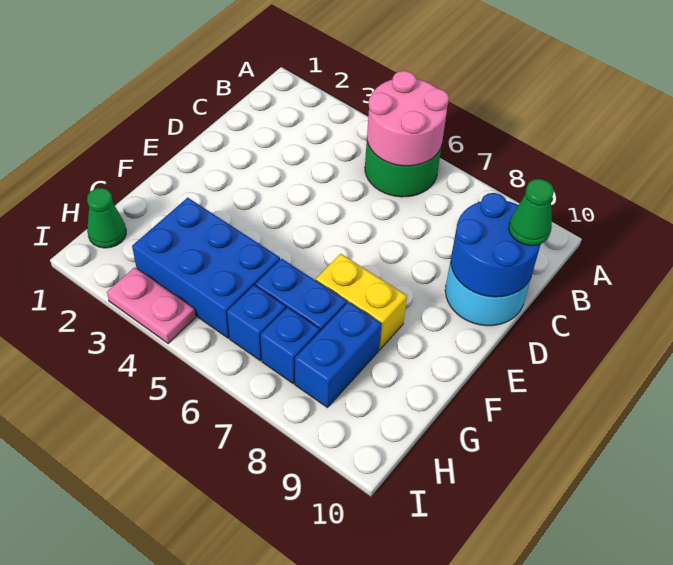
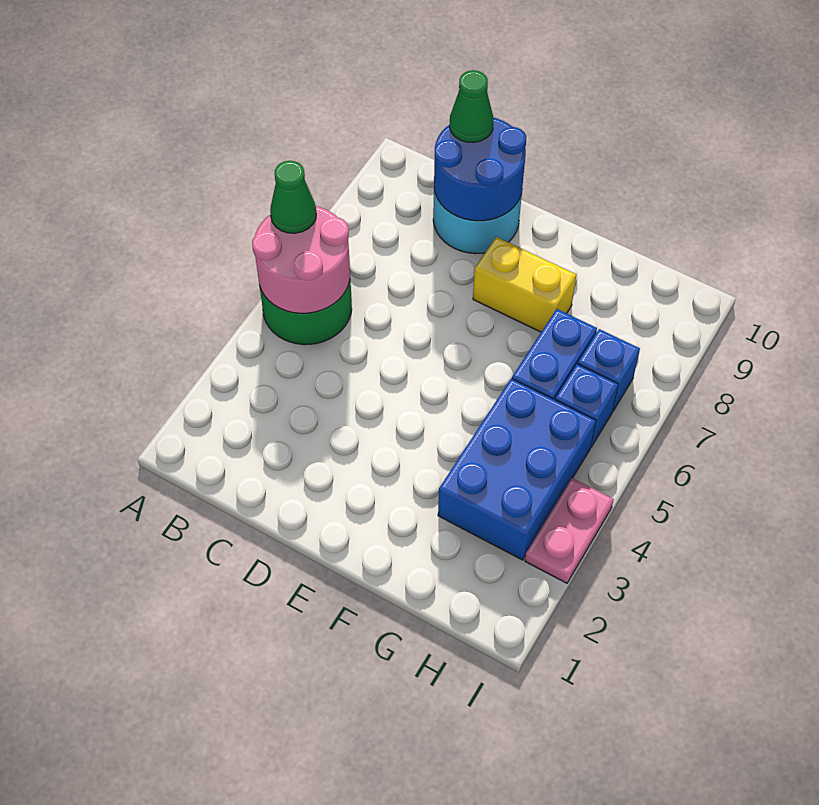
yellow 1x2 brick [316,254,407,350] -> yellow 1x2 brick turned to [473,237,576,332]
blue 1x2 brick [295,302,381,408] -> none
green 1x1 cone [87,188,126,248] -> green 1x1 cone moved to [270,161,316,233]

